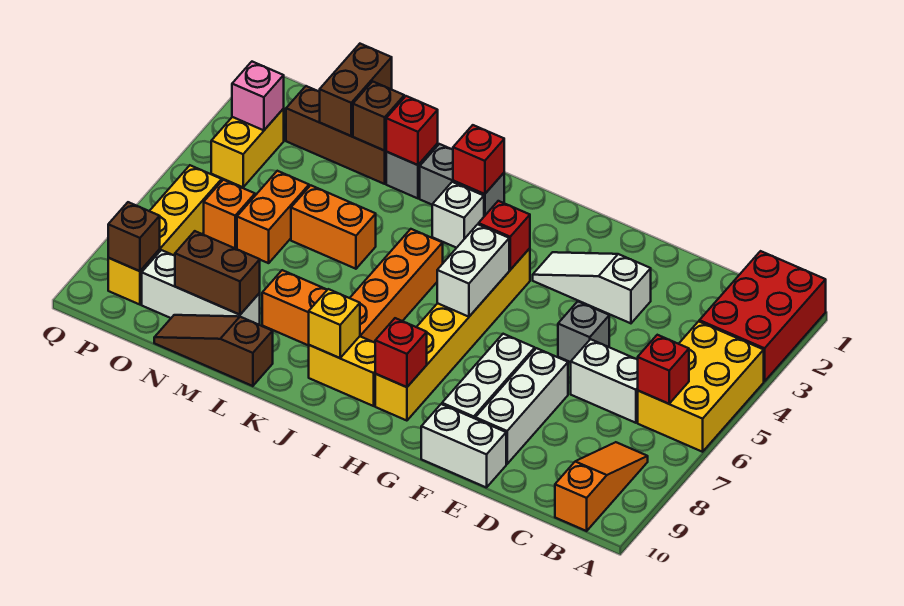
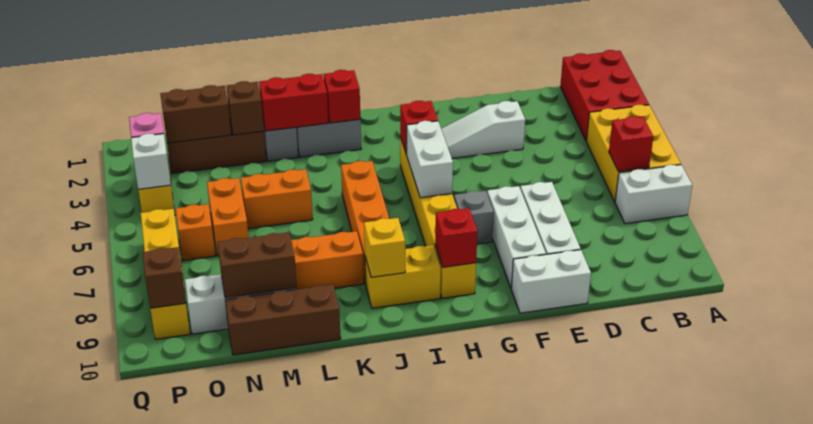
orange 1x3 slope [555,442,648,531] -> none
white 1x2 brick [571,339,638,423] -> white 1x2 brick moved to [615,165,692,224]
grey 1x1 brick [558,301,609,362] -> grey 1x1 brick moved to [454,190,494,244]
white 1x1 brick [432,182,484,248] -> white 1x1 brick moved to [131,134,171,190]
red 1x1 brick [386,96,438,165] -> red 1x2 brick [259,74,328,131]
brown 1x3 slope [154,315,273,386] -> brown 1x3 brick [225,284,341,355]
brown 1x2 brick [320,44,392,136] -> brown 1x2 brick turned to [160,85,231,143]

